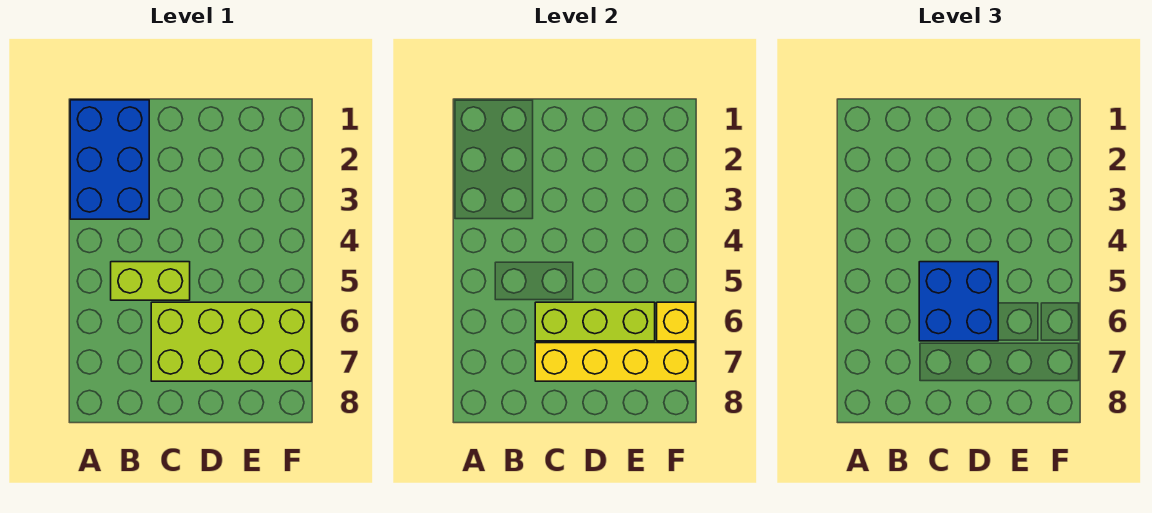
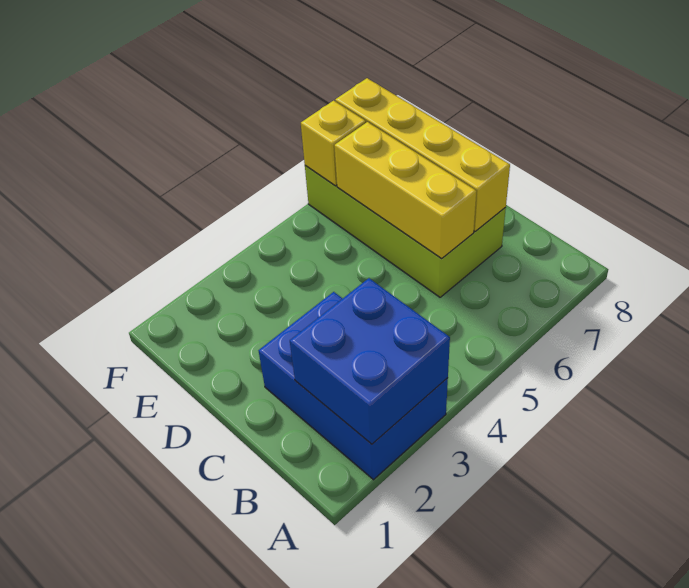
blue 2x3 brick [70,100,149,219] -> blue 2x3 brick turned to [259,292,448,480]
lime 1x2 brick [111,262,190,300] -> none
blue 2x2 brick [919,262,998,341] -> blue 2x2 brick moved to [290,278,450,444]
lime 1x3 brick [535,302,655,341] -> yellow 1x3 brick [334,122,477,258]

